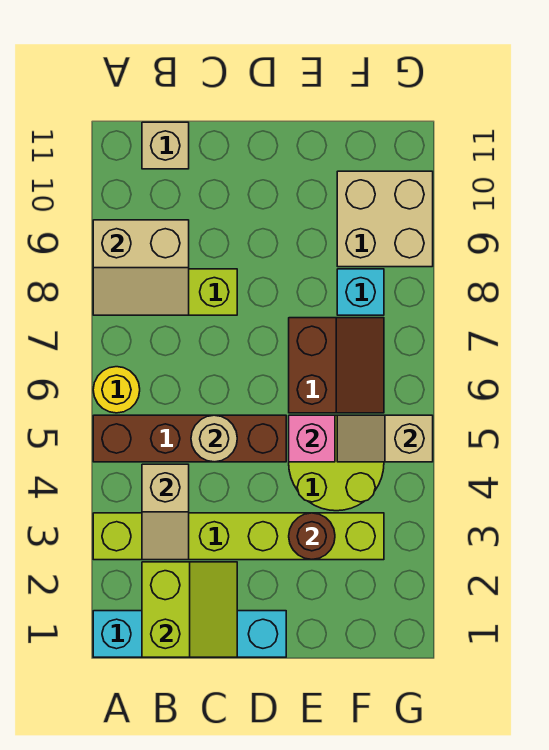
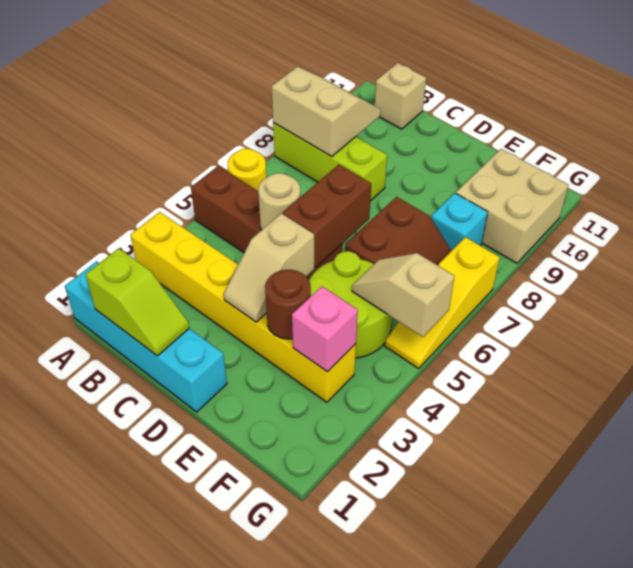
lime 1x6 brick [93,513,384,560] -> yellow 1x6 brick [130,212,356,402]
tan 2x2 slope [93,220,189,315] -> tan 2x2 slope turned to [272,67,381,157]
lime 2x2 slope [142,562,237,657] -> lime 1x2 slope [85,248,189,356]
tan 1x2 slope [142,464,189,560] -> tan 1x2 slope moved to [224,214,314,322]
none -> brown 1x2 brick [283,165,371,268]
pink 1x1 brick [289,415,335,462] -> pink 1x1 brick moved to [292,286,358,372]
none -> yellow 1x3 slope [385,237,500,368]

